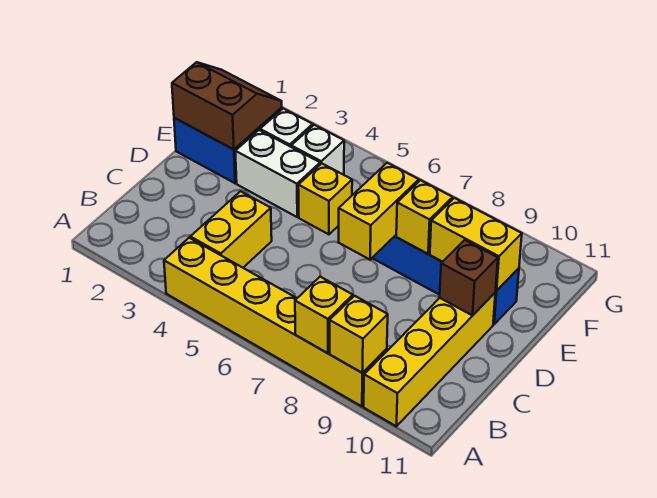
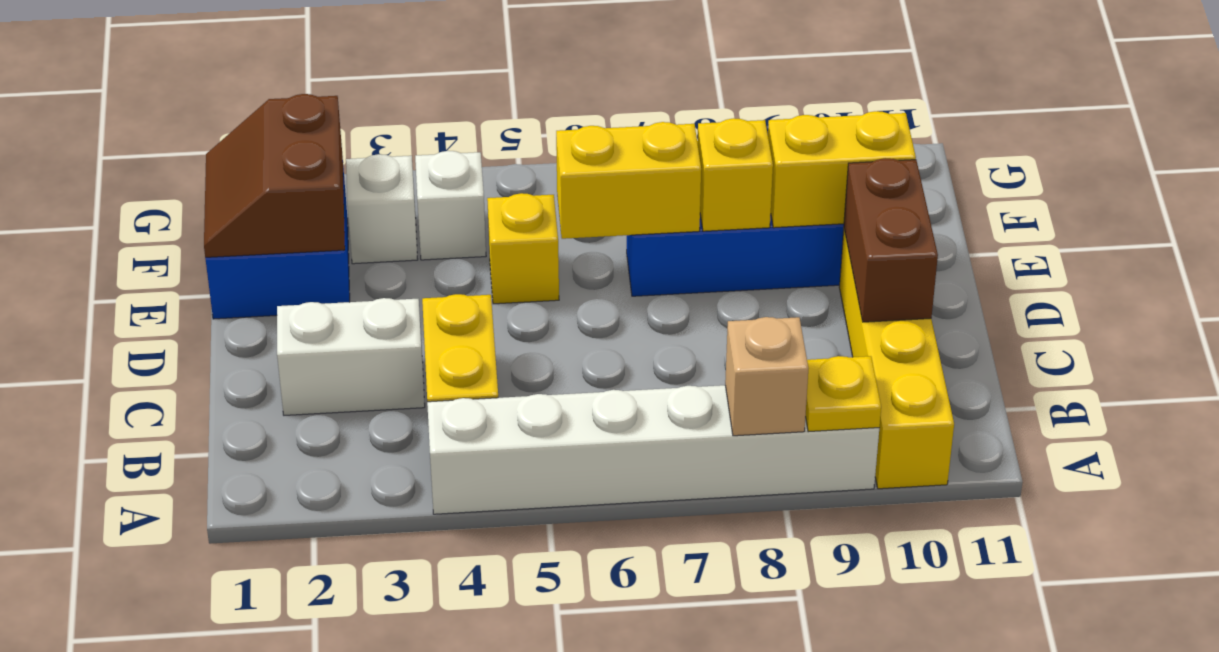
yellow 1x6 brick [164,238,387,406] -> white 1x6 brick [427,385,879,514]
yellow 1x1 brick [295,277,353,353] -> tan 1x1 brick [725,317,808,436]
yellow 1x1 brick [330,296,388,373] -> yellow 1x1 plate [805,356,881,432]
yellow 1x2 brick [339,163,419,260] -> yellow 1x2 brick turned to [556,122,701,239]
brown 1x1 brick [440,240,498,315] -> brown 1x2 brick [844,158,938,322]
brown 2x2 slope [172,62,282,150] -> brown 2x2 slope turned to [204,94,345,257]
white 1x2 brick [235,130,320,217] -> white 1x2 brick moved to [277,298,425,415]

